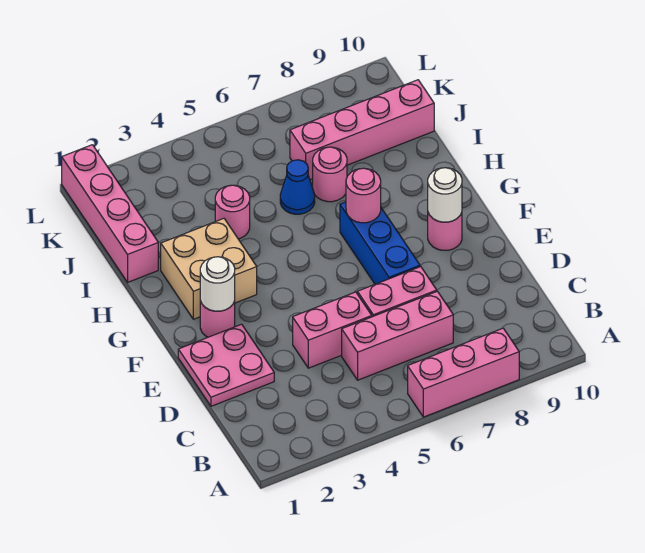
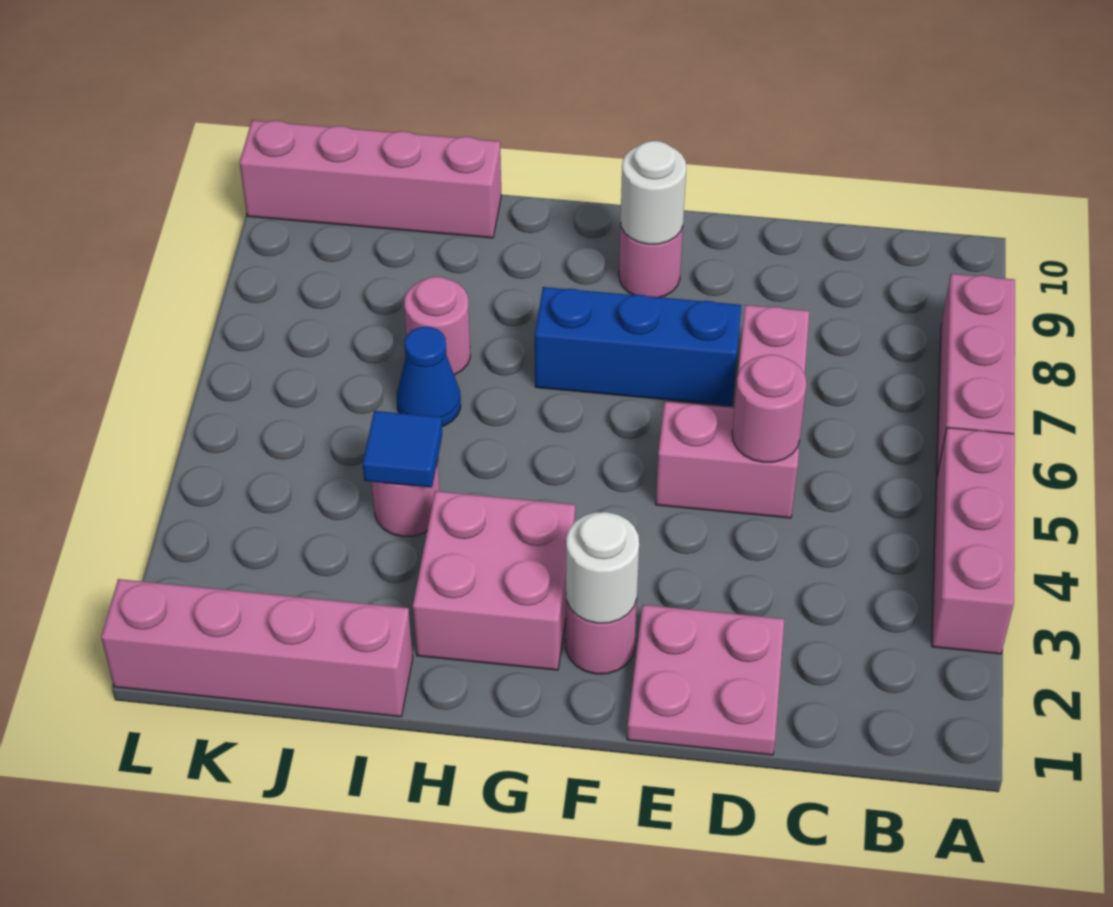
pink 1x3 brick [342,291,453,380] -> pink 1x3 brick moved to [932,428,1015,654]
pink 1x2 brick [293,292,372,368] -> pink 1x2 brick turned to [656,402,800,518]
tan 2x2 brick [161,219,257,319] -> pink 2x2 brick [413,491,575,670]
pink 1x1 round brick [346,168,381,223] -> pink 1x1 round brick moved to [732,355,807,462]
none -> blue 1x1 tile [363,411,442,487]
pink 1x4 brick [290,80,434,180] -> pink 1x4 brick turned to [240,120,501,238]

